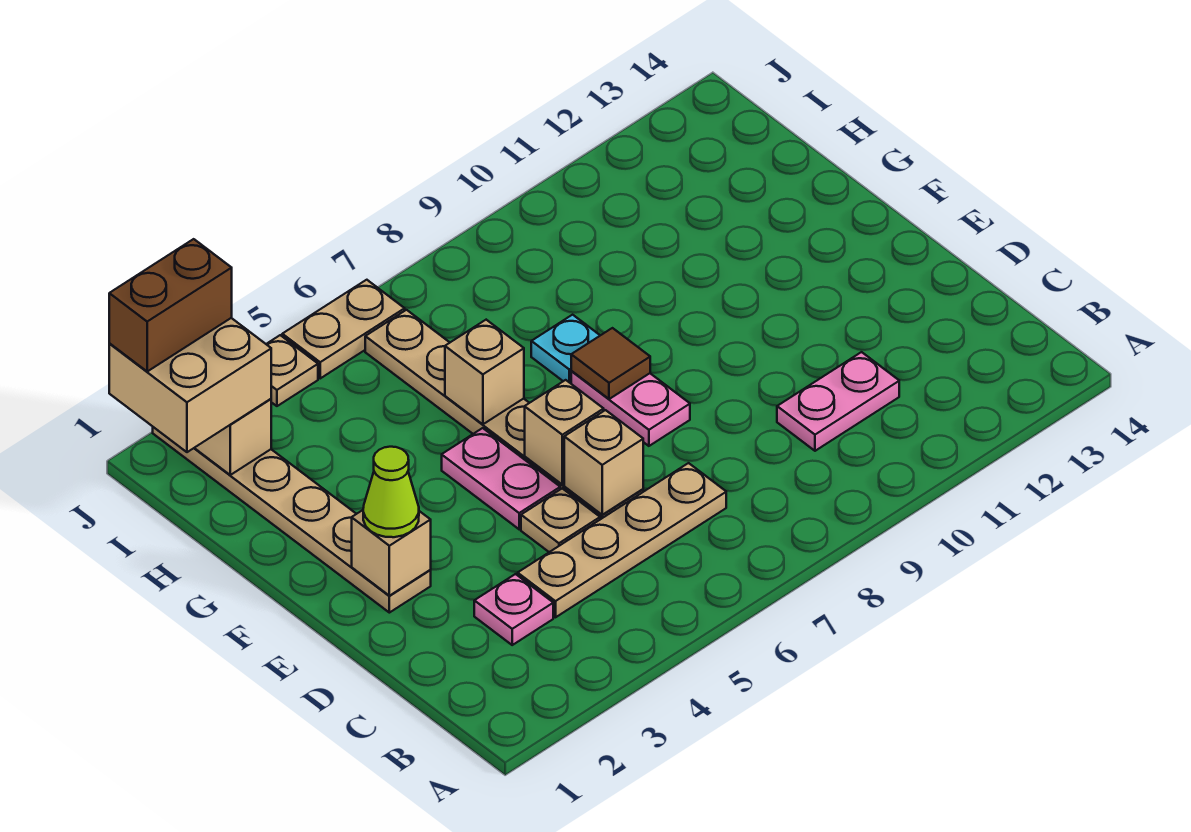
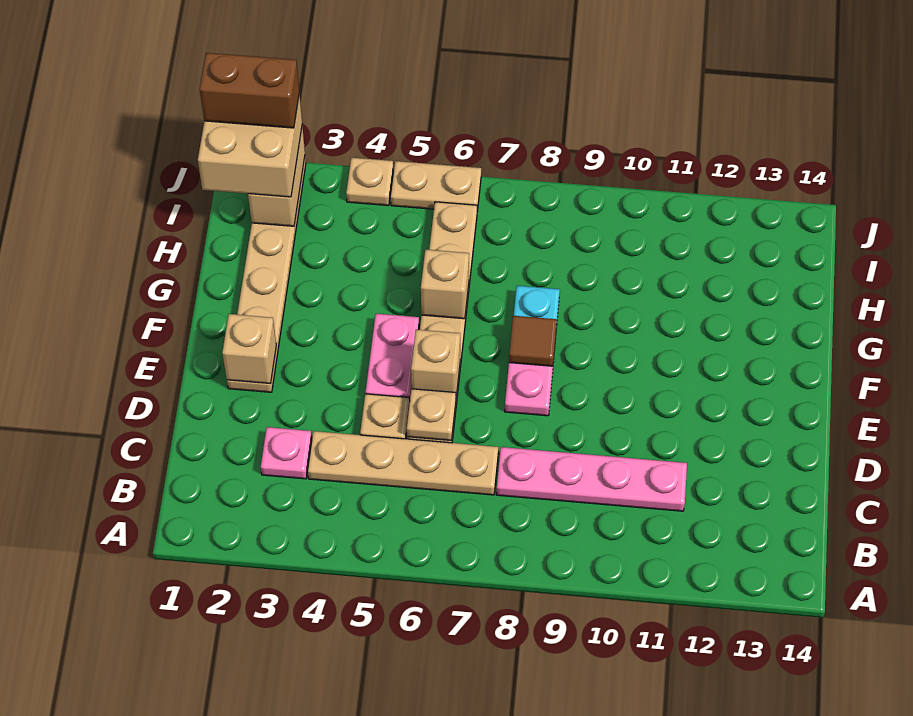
pink 1x2 plate [777,352,899,451] -> pink 1x4 plate [496,447,687,511]
tan 1x1 brick [564,410,643,515] -> tan 1x1 plate [407,389,456,441]
lime 1x1 cone [363,447,419,537] -> none

